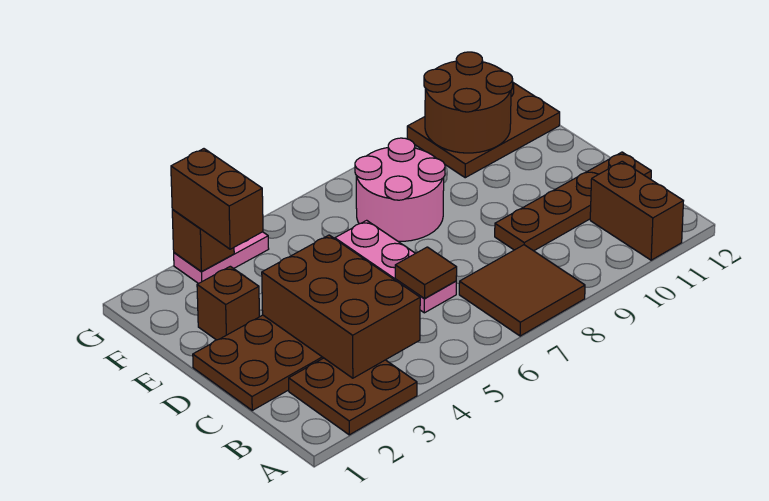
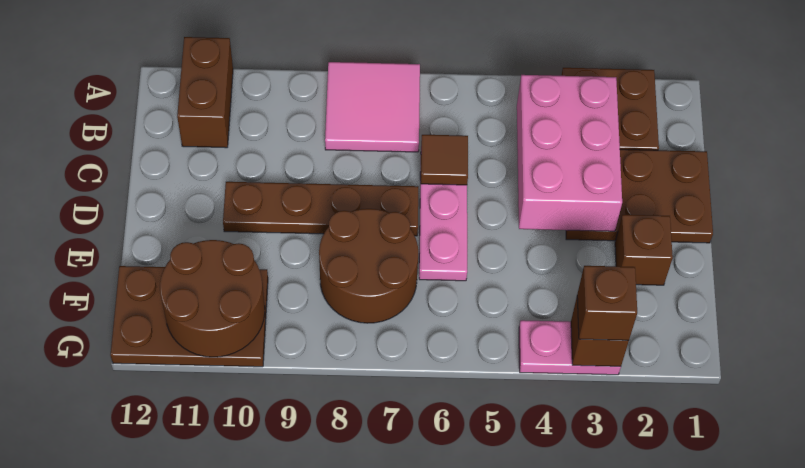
brown 2x2 tile [459,245,585,336] -> pink 2x2 tile [325,62,420,152]
brown 2x3 brick [262,235,420,378] -> pink 2x3 brick [517,75,622,231]
brown 1x4 plate [495,152,651,251] -> brown 1x4 plate moved to [223,182,418,236]
pink 2x2 round brick [355,138,445,241] -> brown 2x2 round brick [319,209,418,323]
brown 1x2 brick [171,149,263,249] -> brown 1x1 brick [577,266,637,340]

